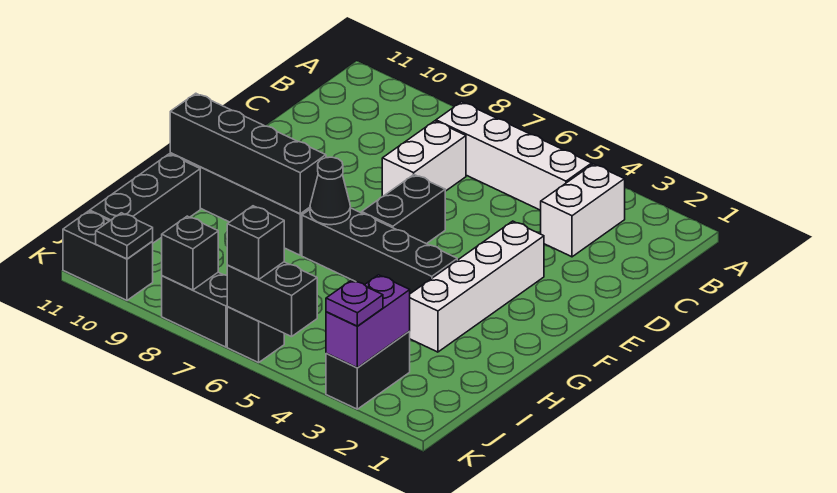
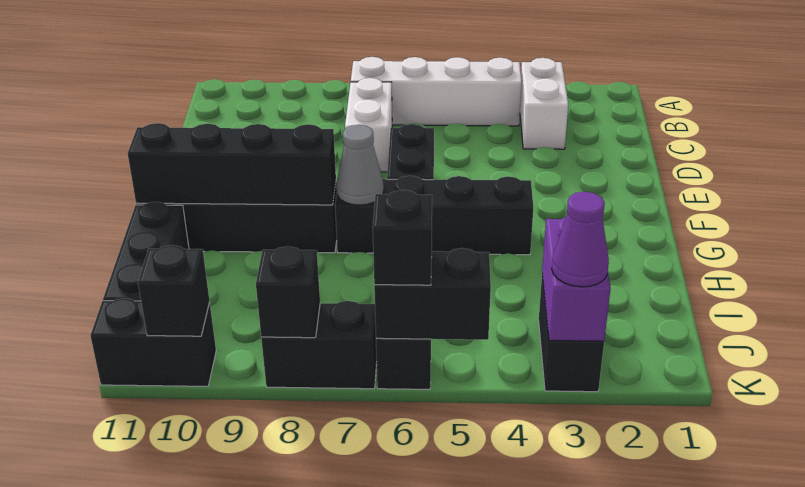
white 1x4 brick [410,221,544,352] -> none
black 1x1 cone [310,157,350,225] -> grey 1x1 cone [336,125,384,205]
purple 1x1 plate [326,280,383,326] -> purple 1x1 cone [552,192,609,287]
black 1x1 plate [96,213,153,259] -> black 1x1 brick [138,245,210,336]

